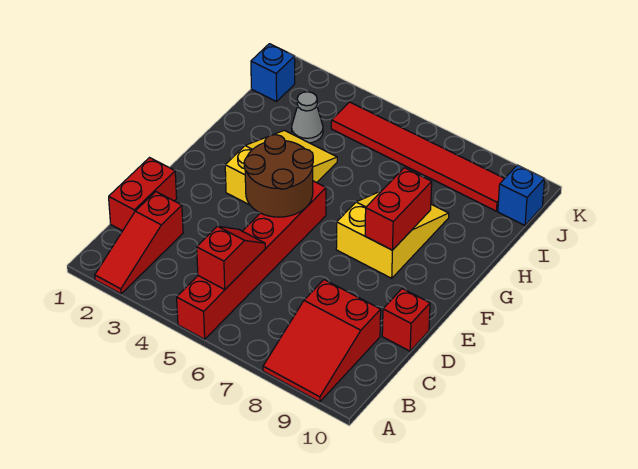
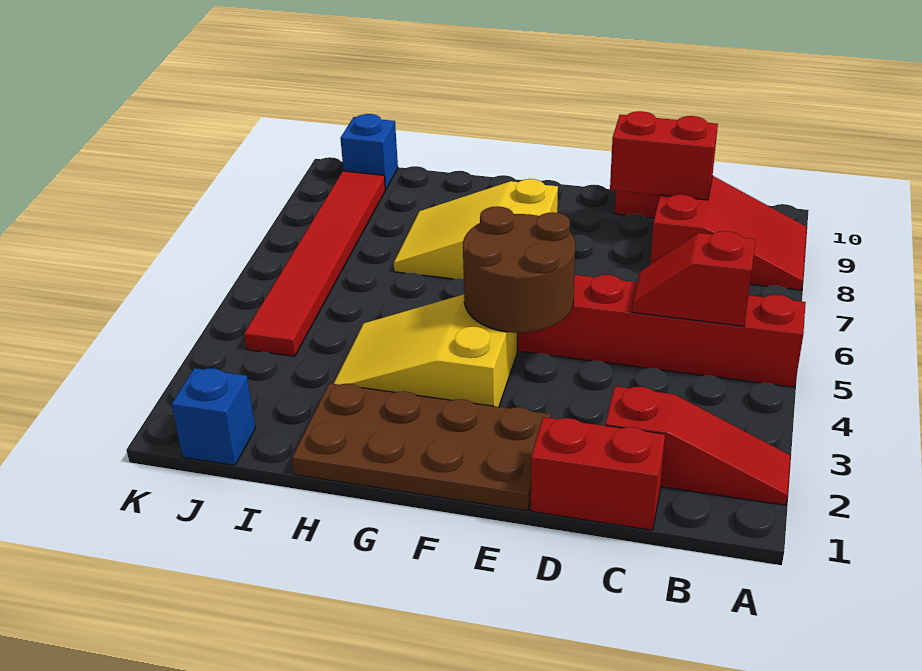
none -> brown 2x4 plate [292,383,551,511]
red 1x2 brick [365,168,432,250] -> red 1x2 brick moved to [610,111,718,200]
grey 1x1 cone [292,92,323,143] -> none

